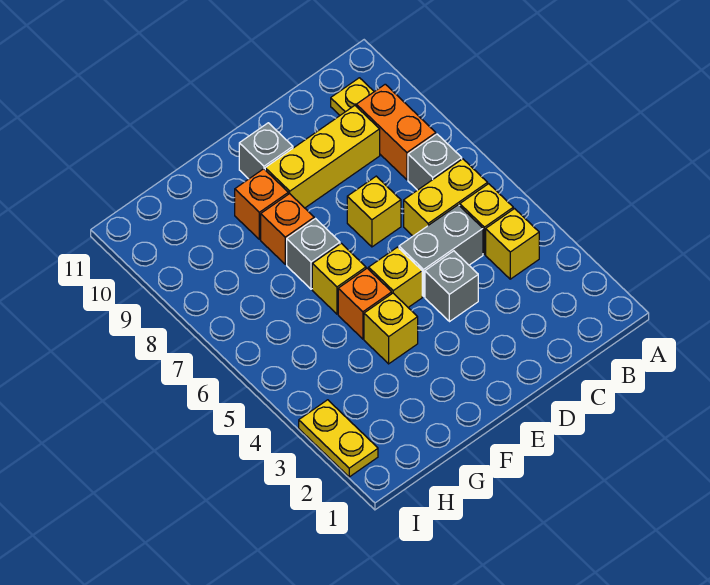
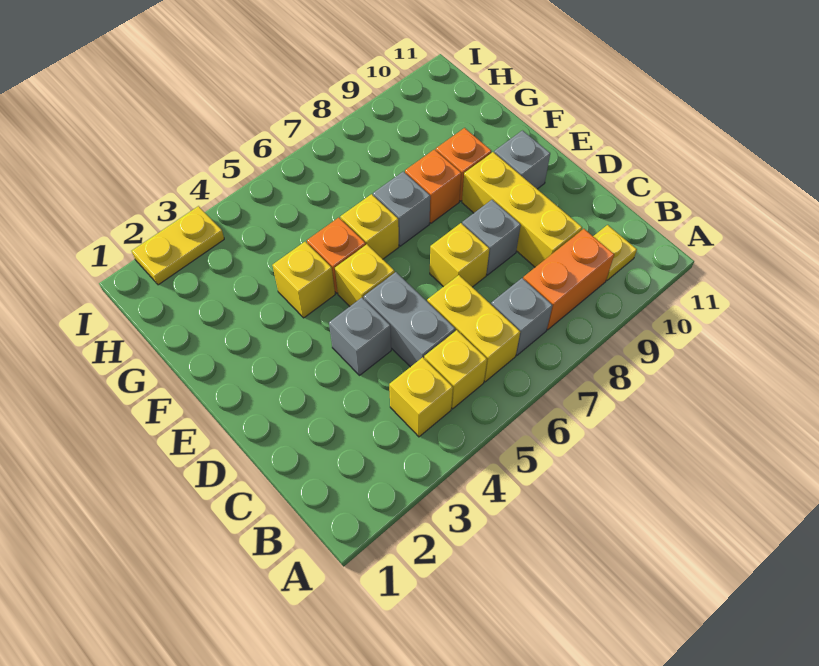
none -> grey 1x1 brick [462,200,521,275]

